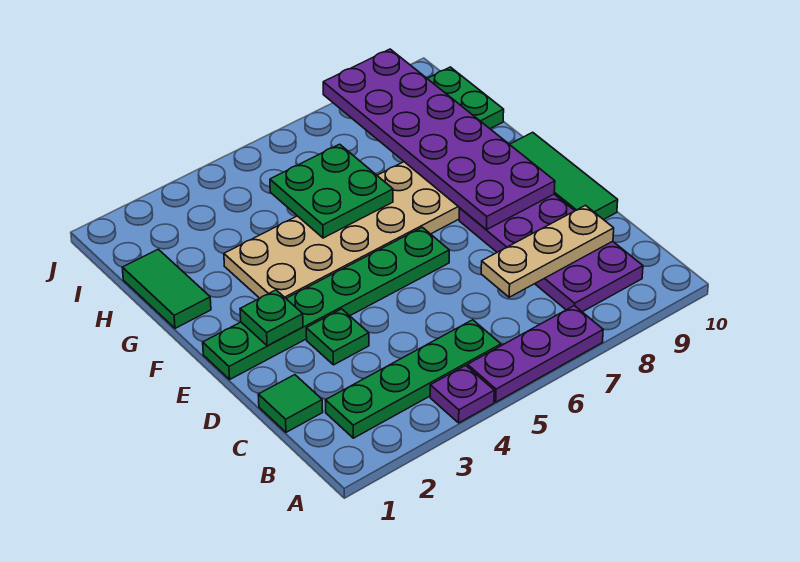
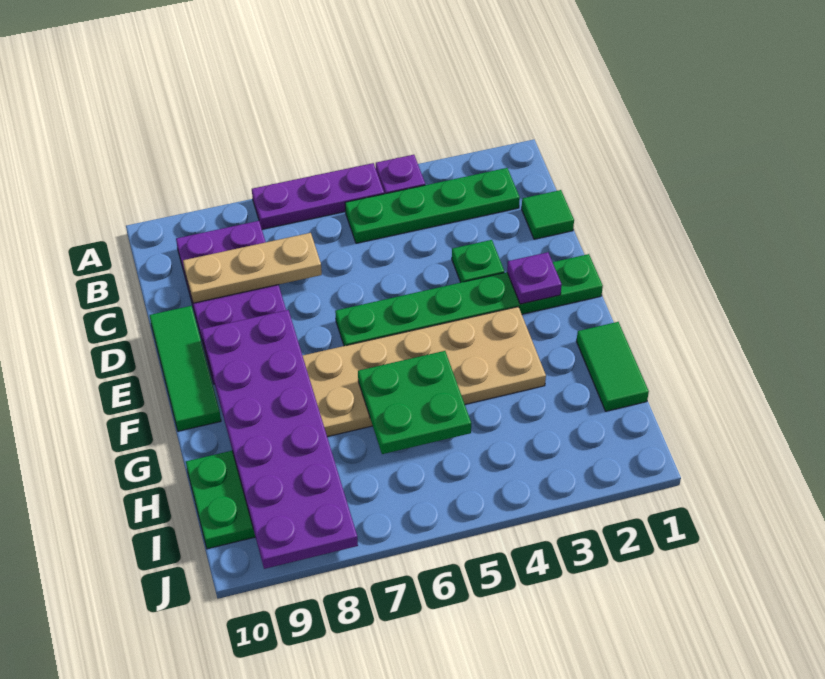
green 1x1 plate [240,290,303,346] -> purple 1x1 plate [507,252,562,304]

